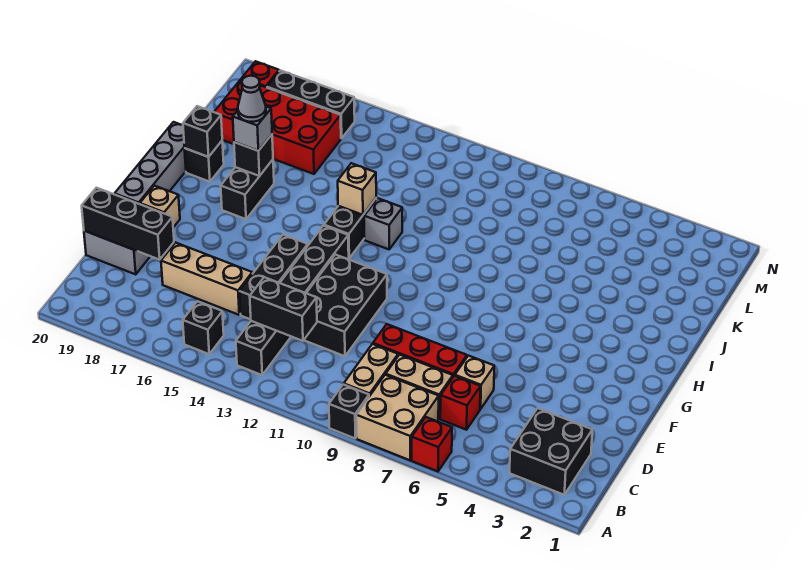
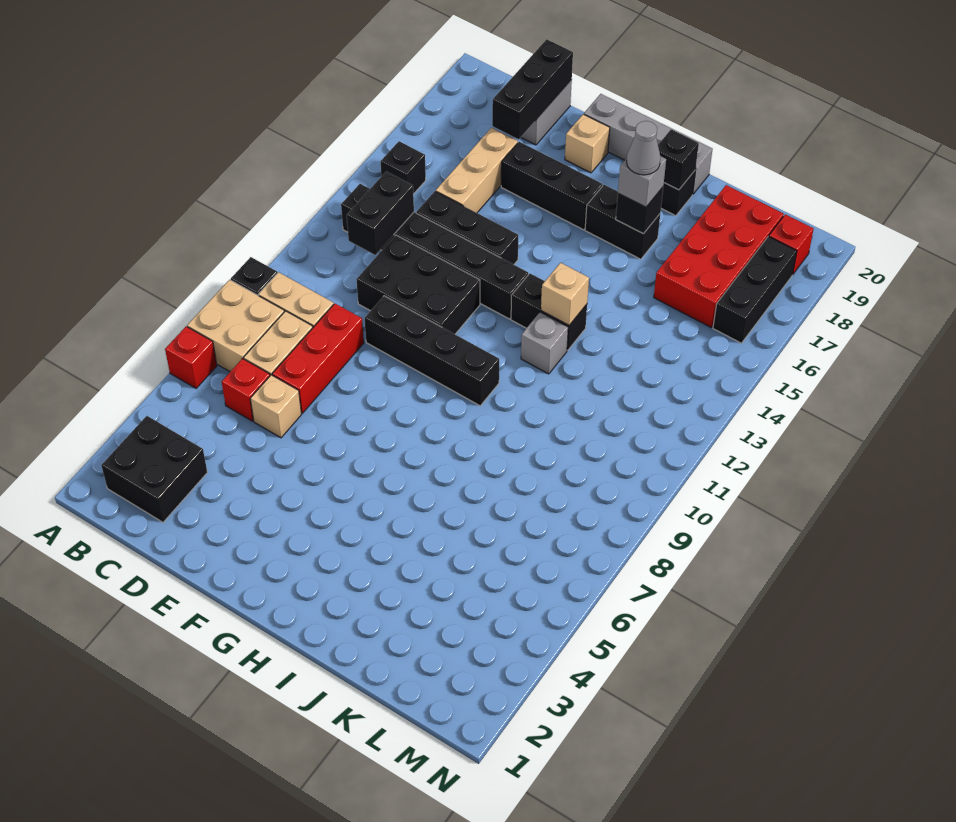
none -> black 1x4 brick [364,296,499,406]
none -> black 1x3 brick [501,142,603,230]

